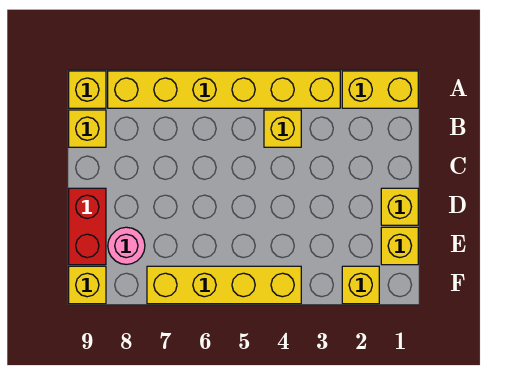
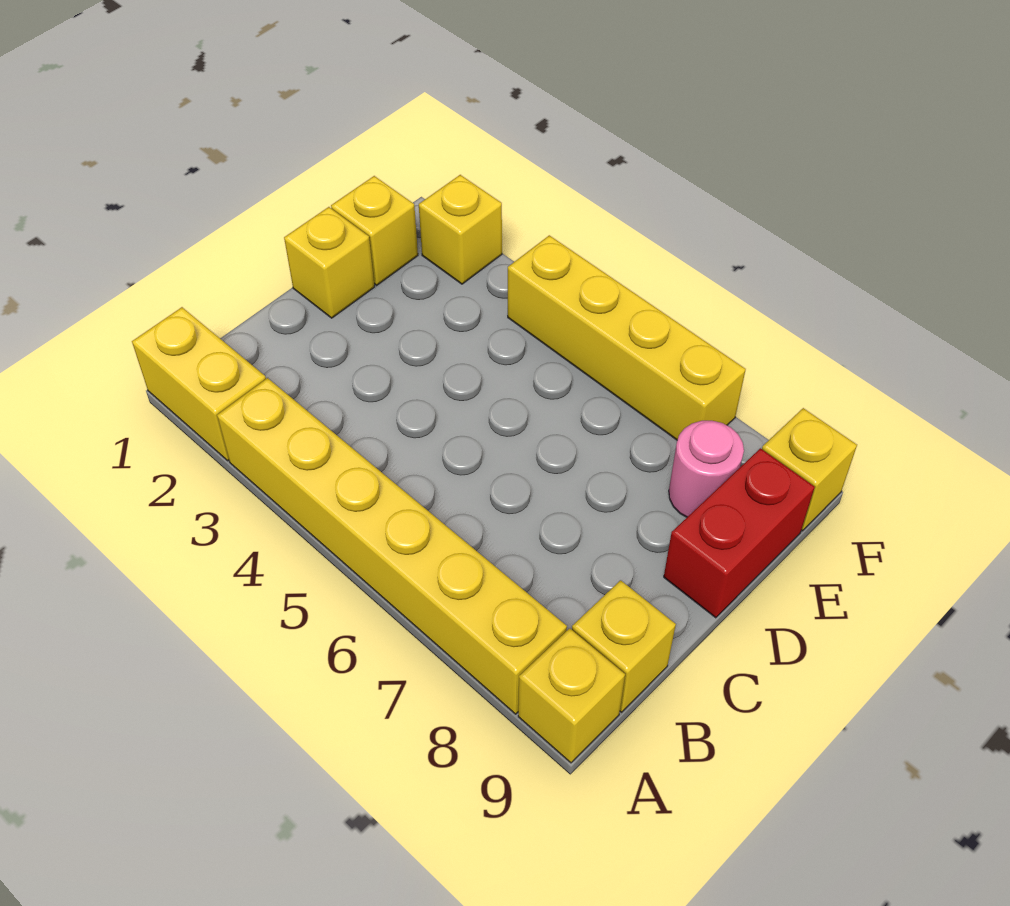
yellow 1x1 brick [264,110,301,147] -> none

